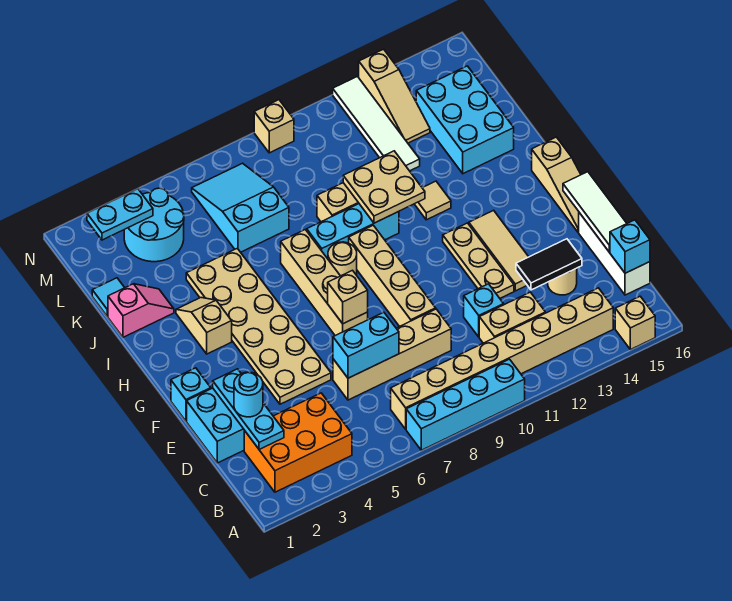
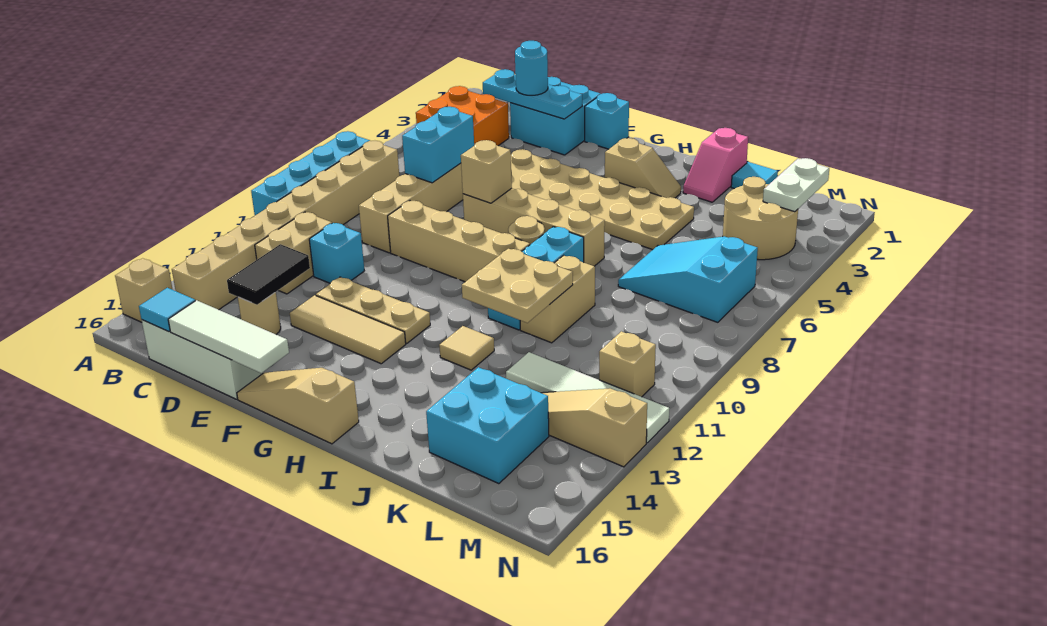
orange 2x3 brick [244,393,352,492] -> orange 2x2 brick [416,86,509,146]
cyan 1x1 brick [610,220,650,273] -> cyan 1x1 tile [139,288,195,332]
cyan 2x3 brick [416,66,514,174] -> cyan 2x2 brick [426,367,549,484]
cyan 2x3 slope [192,163,289,252] -> cyan 2x3 slope turned to [618,236,758,322]
cyan 2x2 round brick [124,188,184,262] -> tan 2x2 round brick [723,177,798,260]
cyan 1x2 plate [87,189,153,240] -> white 1x2 plate [763,158,829,212]
tan 1x1 brick [254,100,294,153] -> tan 1x1 brick moved to [599,331,656,397]

